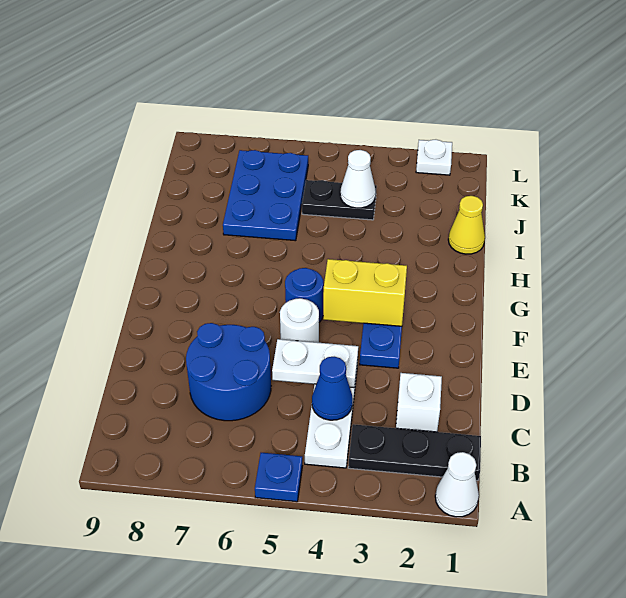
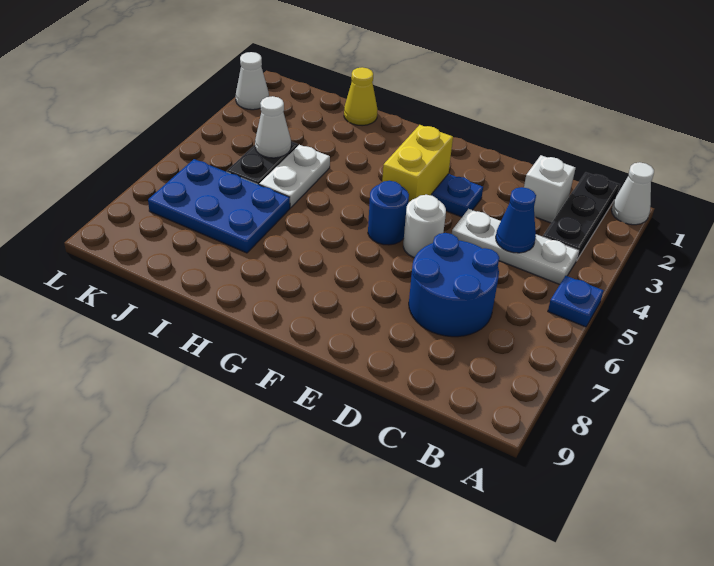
white 1x2 plate [272,339,358,387] -> white 1x2 plate moved to [259,145,330,208]
white 1x1 plate [416,140,452,175] -> white 1x1 cone [236,52,269,110]

